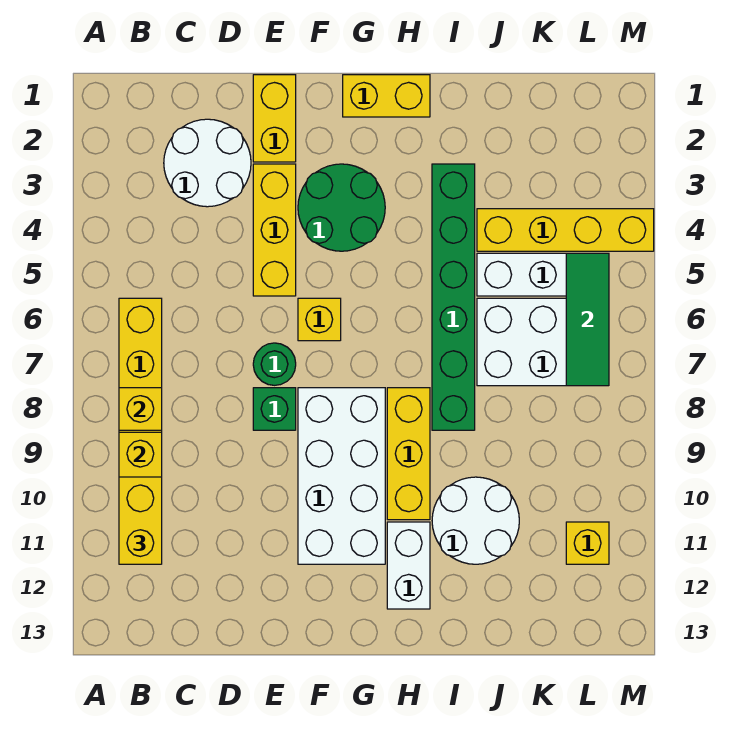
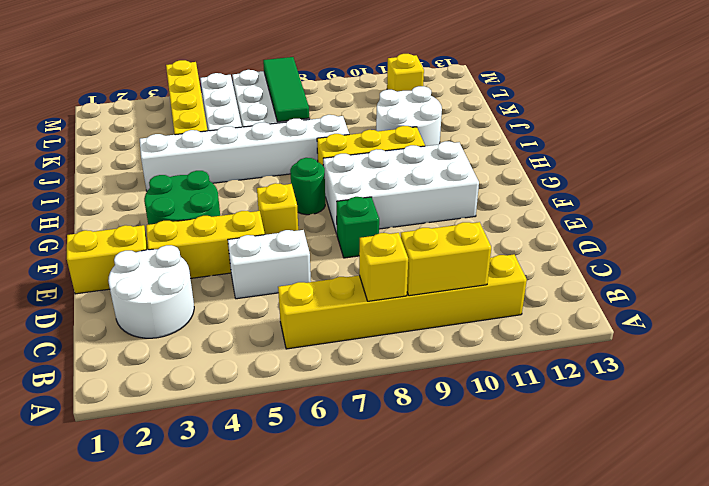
yellow 1x2 brick [119,477,162,564] -> none
green 1x1 round brick [253,343,296,385] -> green 1x1 round brick moved to [290,158,325,215]
yellow 1x2 brick [343,75,430,117] -> none
white 1x2 brick [387,522,430,609] -> white 1x2 brick moved to [228,230,311,299]
green 1x6 brick [432,164,475,430] -> white 1x6 brick [140,115,349,191]
green 1x3 tile [566,253,609,386] -> green 1x3 tile turned to [263,57,309,122]

